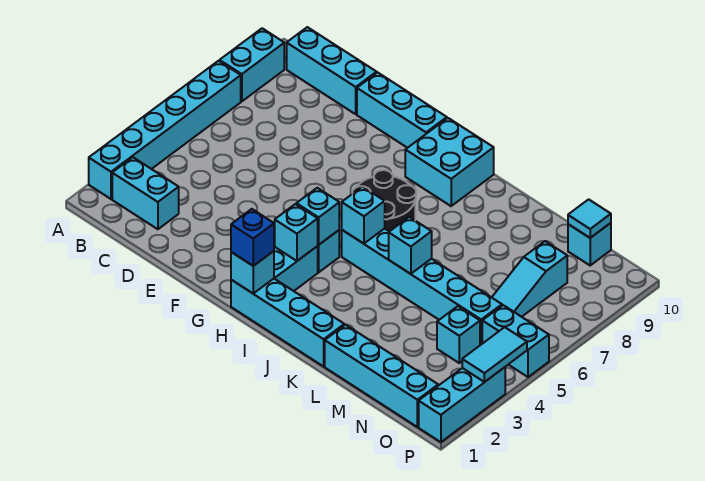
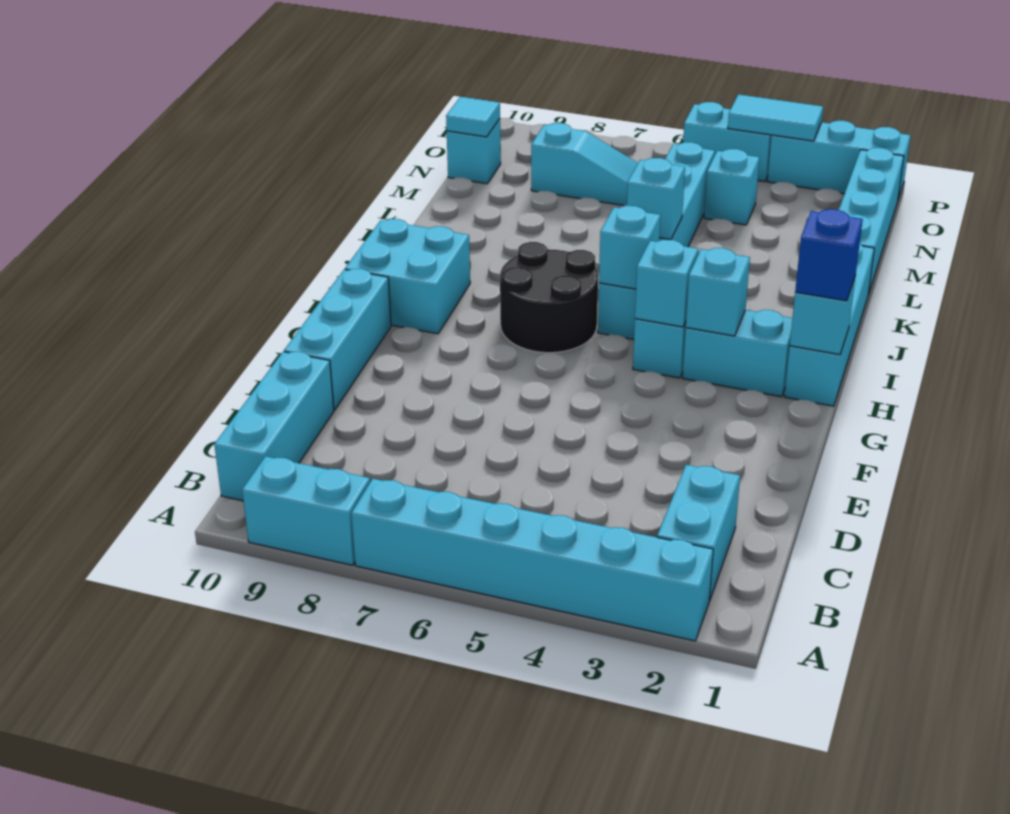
cyan 1x2 brick [482,305,549,377] -> cyan 1x2 brick turned to [683,102,772,181]

